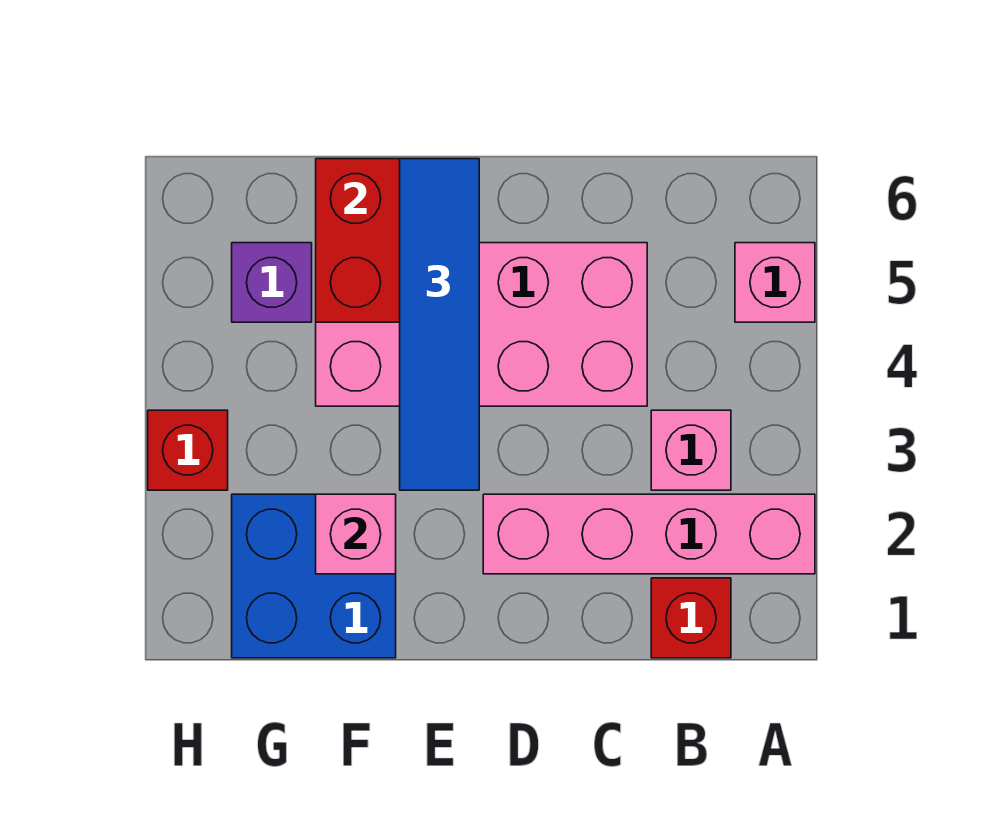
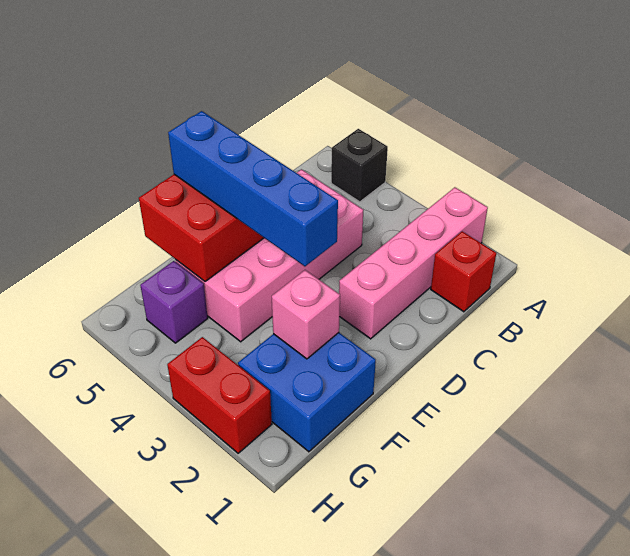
pink 1x1 brick [735,243,815,322] -> black 1x1 brick [331,129,388,202]
pink 1x1 brick [651,410,731,490] -> none
blue 1x4 tile [400,159,479,490] -> blue 1x4 brick [168,111,338,266]
red 1x1 brick [148,410,228,490] -> red 1x2 brick [167,337,272,453]

